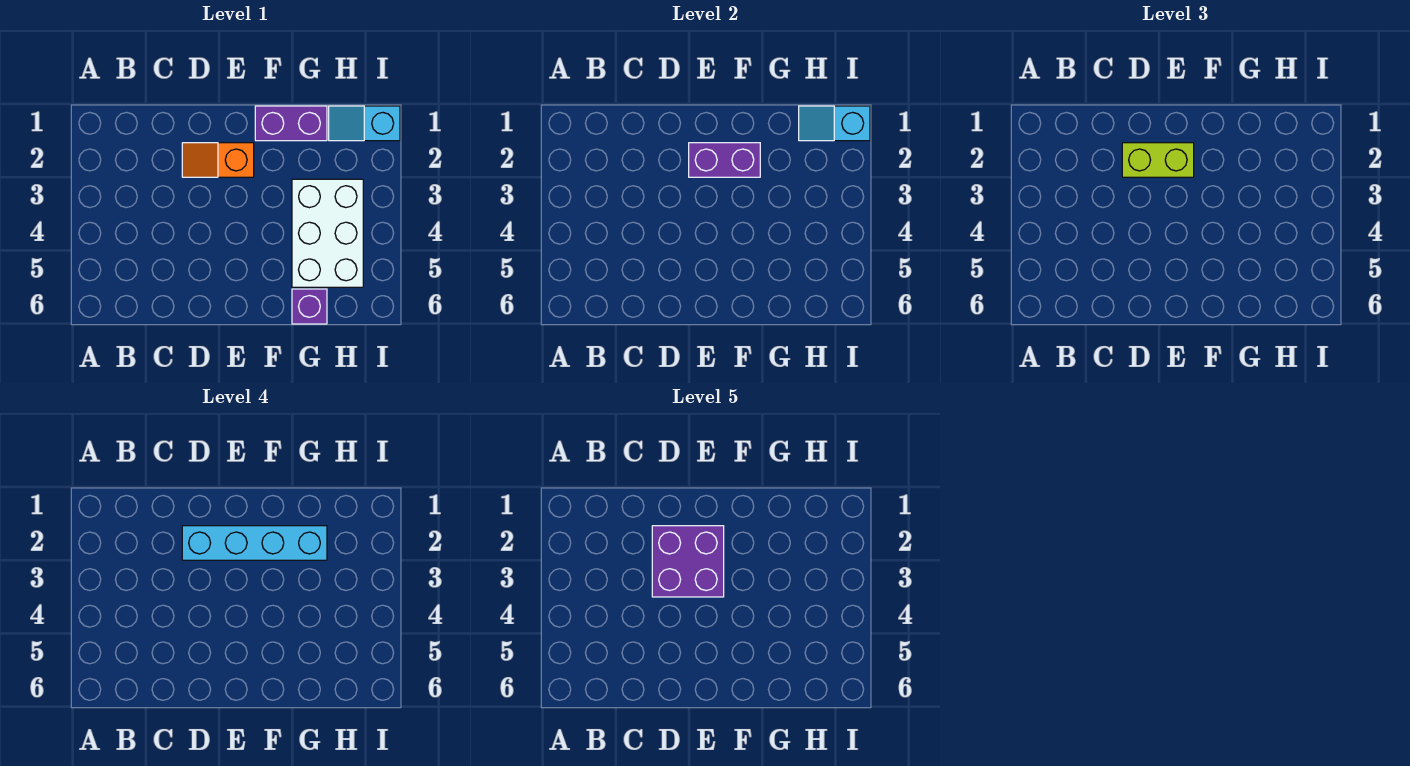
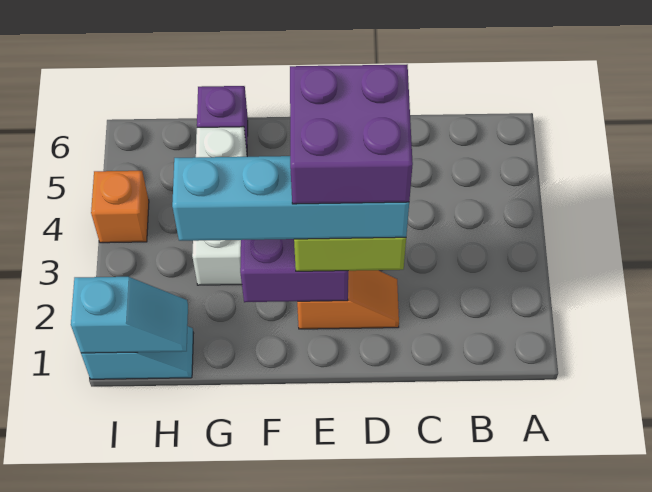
purple 1x2 brick [255,106,327,141] -> none
white 2x3 brick [292,179,363,287] -> white 1x3 brick [192,127,247,285]
none -> orange 1x1 brick [91,171,149,243]

